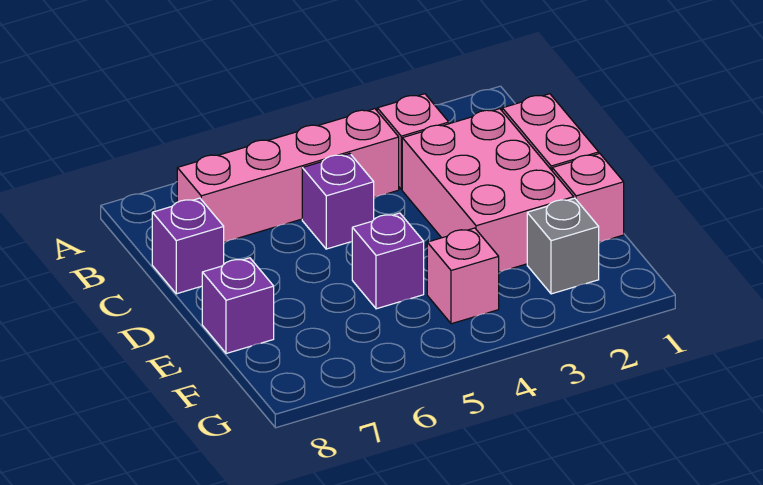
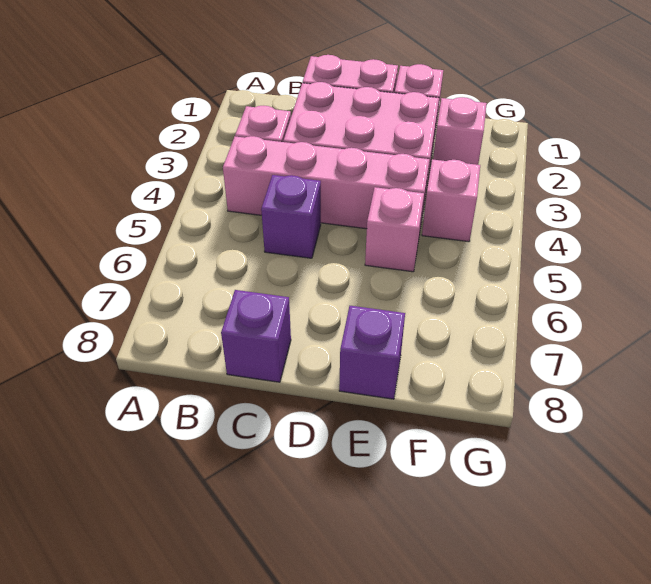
pink 1x4 brick [177,109,399,242] -> pink 1x4 brick turned to [223,136,429,229]
purple 1x1 brick [352,213,424,309] -> pink 1x1 brick [365,187,424,272]
grey 1x1 brick [527,198,599,294] -> pink 1x1 brick [433,97,487,165]

